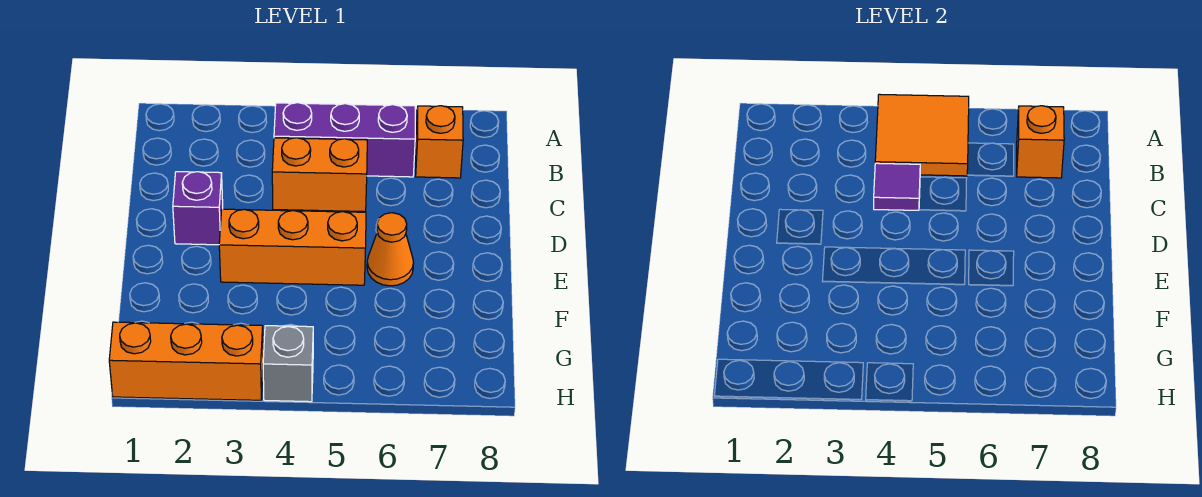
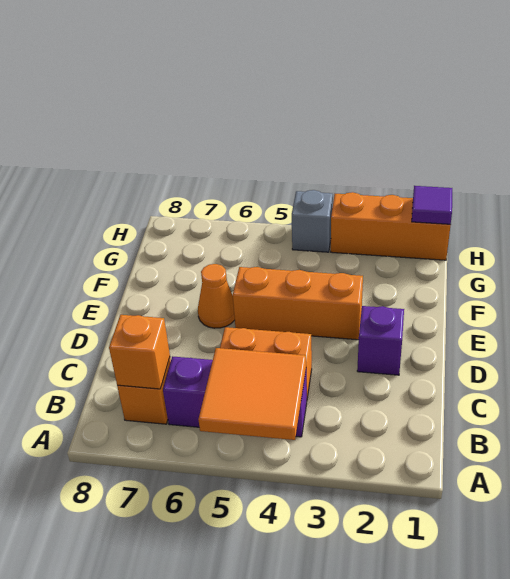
purple 1x1 tile [874,163,920,210] -> purple 1x1 tile moved to [412,186,452,224]

